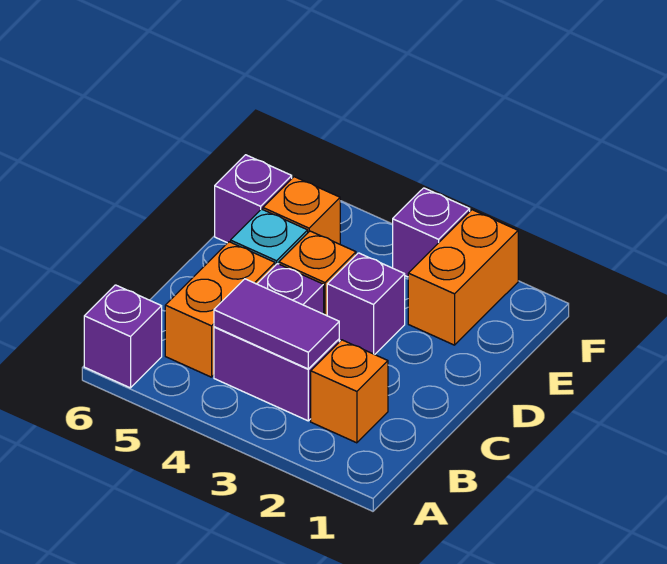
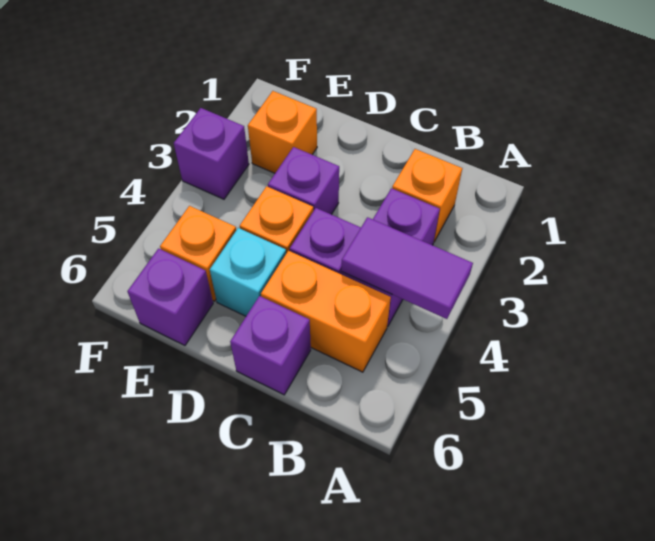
purple 1x1 brick [84,285,162,388] -> purple 1x1 brick moved to [230,296,311,395]
purple 1x2 tile [214,279,339,369] -> purple 1x2 tile turned to [341,217,473,319]
orange 1x2 brick [408,210,518,345] -> orange 1x1 brick [248,91,317,173]

